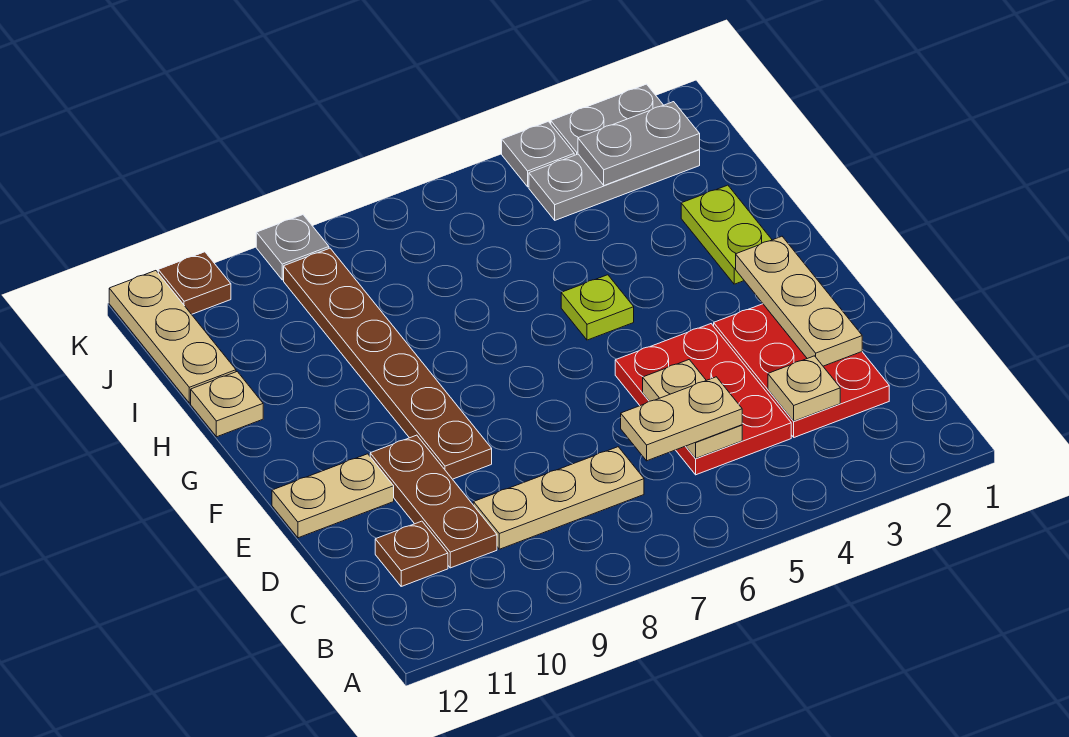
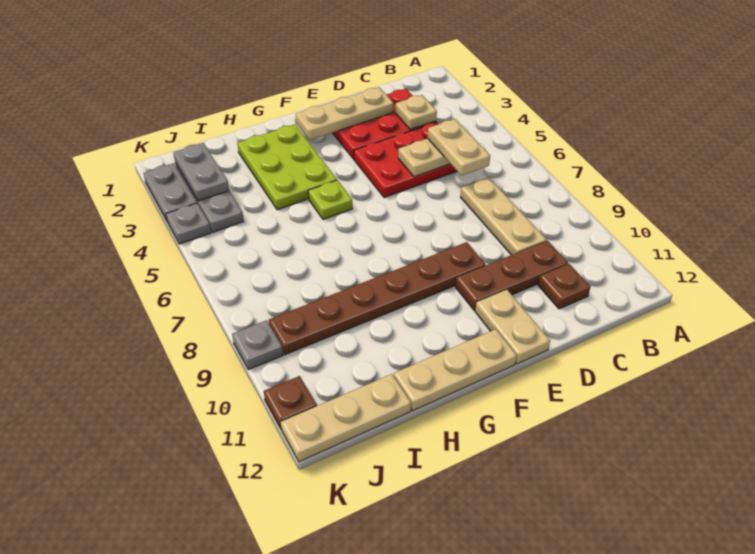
lime 1x2 plate [681,185,772,284] -> lime 2x3 plate [237,124,337,210]
tan 1x1 plate [191,372,263,437] -> tan 1x3 plate [394,329,517,411]

